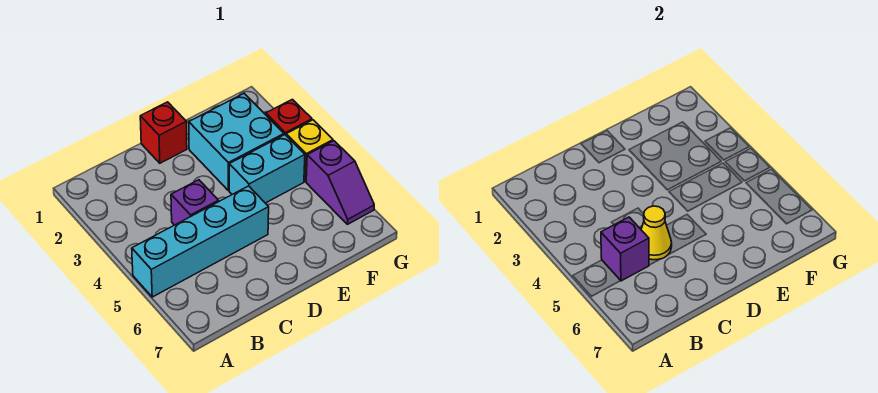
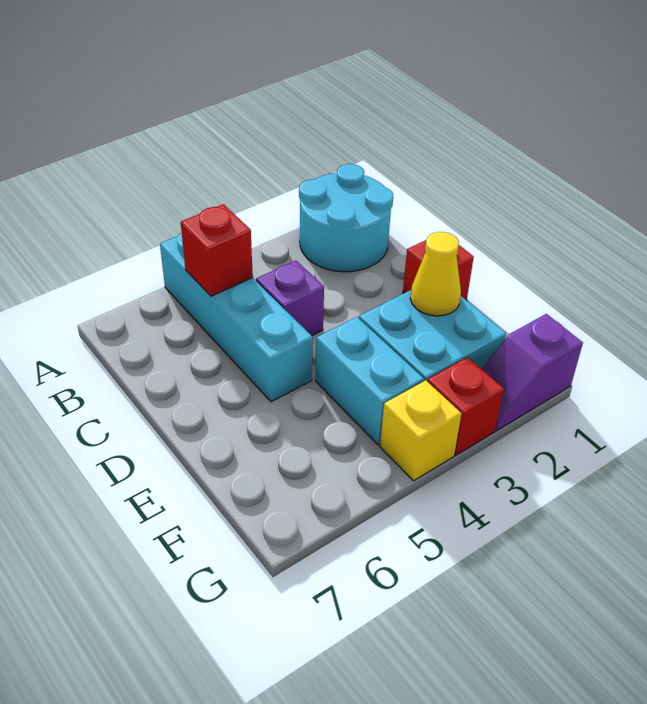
none -> cyan 2x2 round brick [299,164,393,272]
purple 1x1 brick [601,217,649,281] -> red 1x1 brick [181,204,253,296]
yellow 1x1 cone [641,206,672,260] -> yellow 1x1 cone moved to [410,232,461,316]
purple 1x2 slope [306,141,374,224] -> purple 1x2 slope moved to [482,314,583,431]

